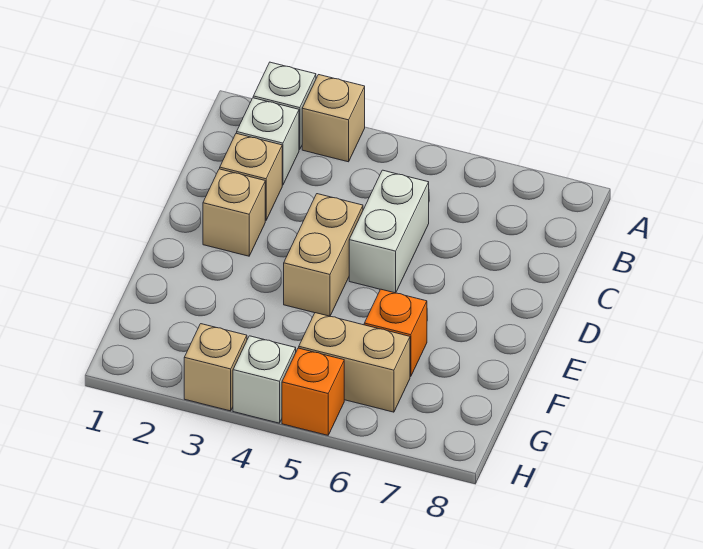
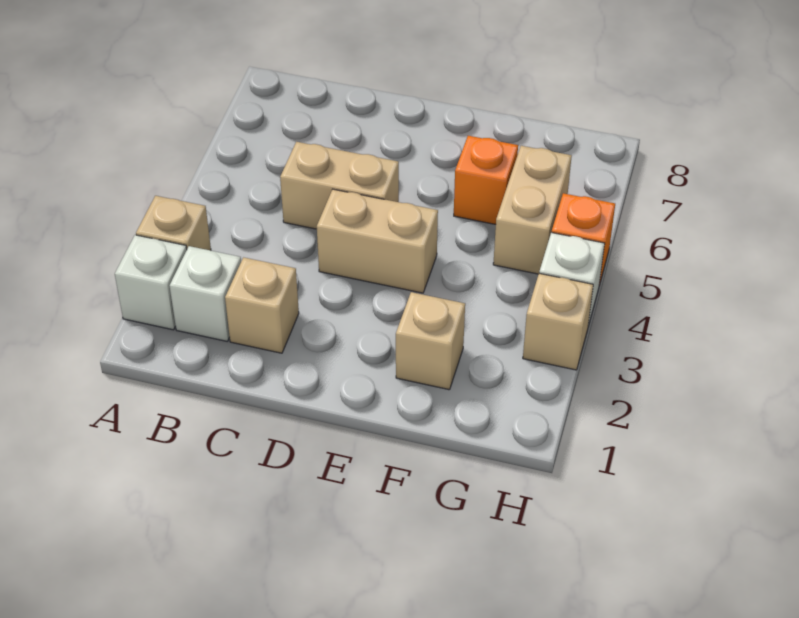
white 1x2 brick [349,170,429,293] -> tan 1x2 brick [280,142,399,229]
tan 1x1 brick [203,169,265,256] -> tan 1x1 brick moved to [396,292,465,390]

